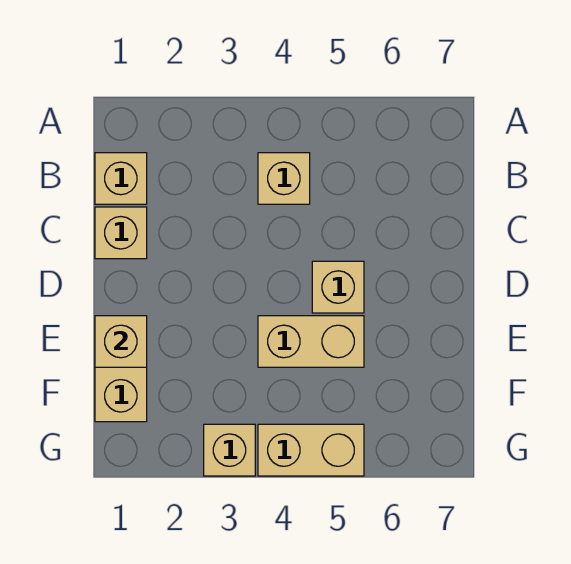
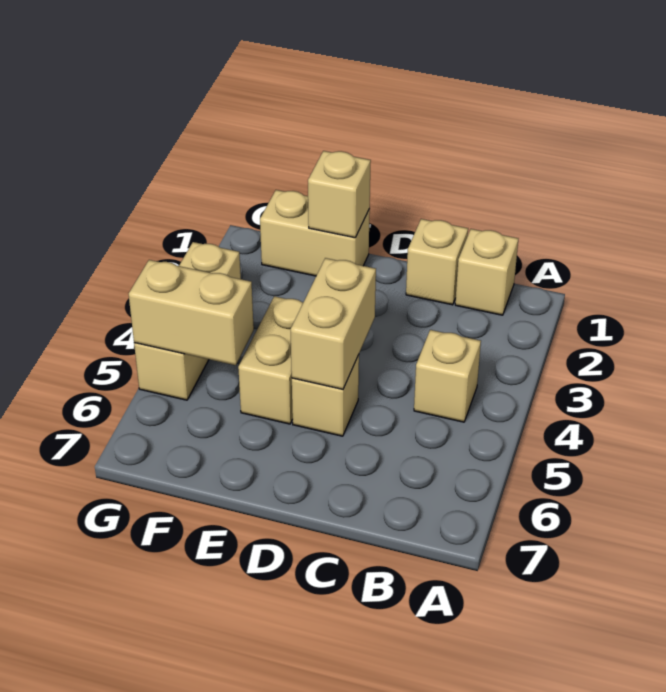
none -> tan 1x2 brick [290,258,376,389]
none -> tan 1x2 brick [129,260,254,365]

